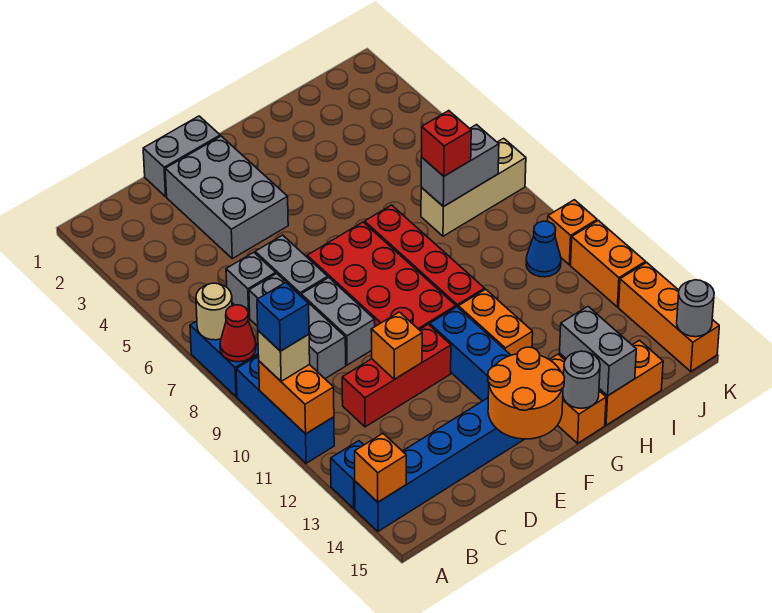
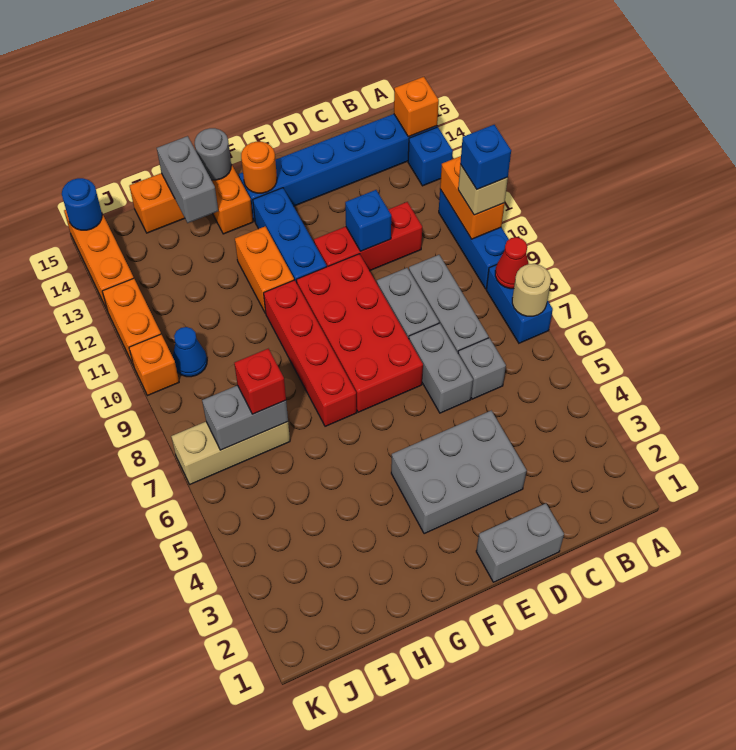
grey 2x3 brick [165,136,288,259] -> grey 2x3 brick turned to [391,411,527,534]
orange 1x1 brick [371,312,422,379] -> blue 1x1 brick [345,190,391,251]
orange 2x2 round brick [488,347,565,439] -> orange 1x1 round brick [241,142,277,193]
grey 1x1 round brick [677,280,714,337] -> blue 1x1 round brick [62,178,102,230]

